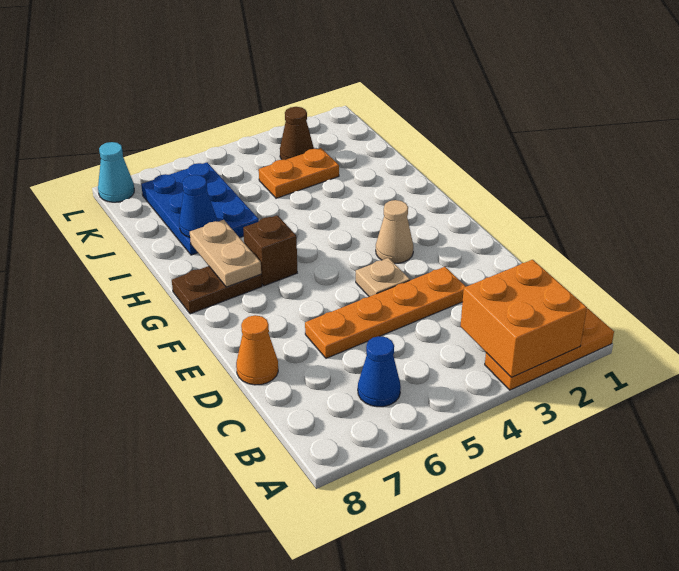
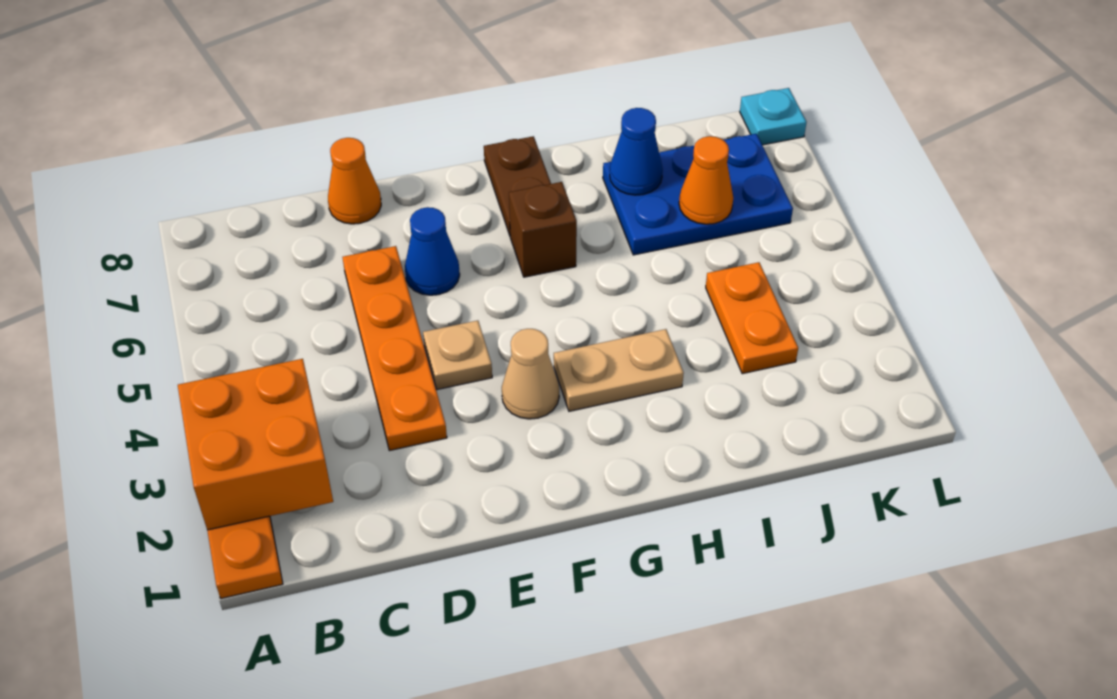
blue 1x1 cone [358,336,401,407] -> blue 1x1 cone moved to [405,207,460,295]
tan 1x2 plate [190,220,261,287] -> tan 1x2 plate moved to [554,329,684,411]
none -> orange 1x1 cone [679,136,733,224]
brown 1x1 cone [280,107,314,160] -> none
cyan 1x1 cone [98,142,134,202] -> cyan 1x1 plate [740,88,807,145]

